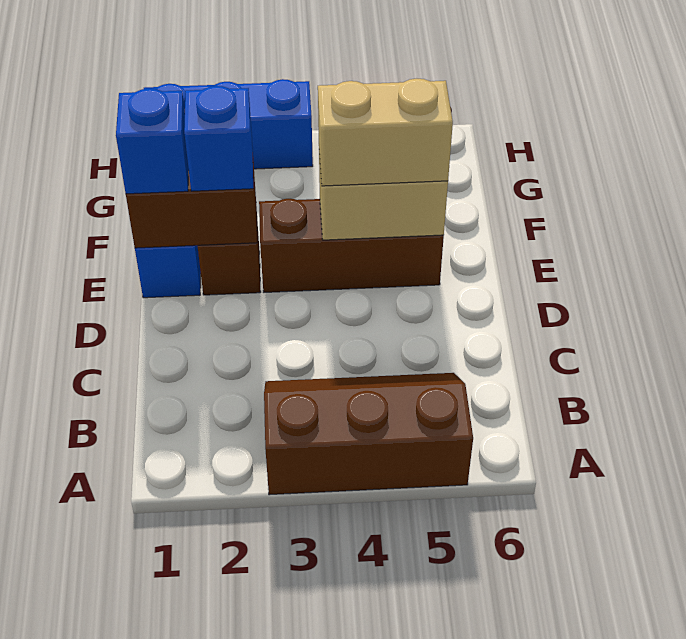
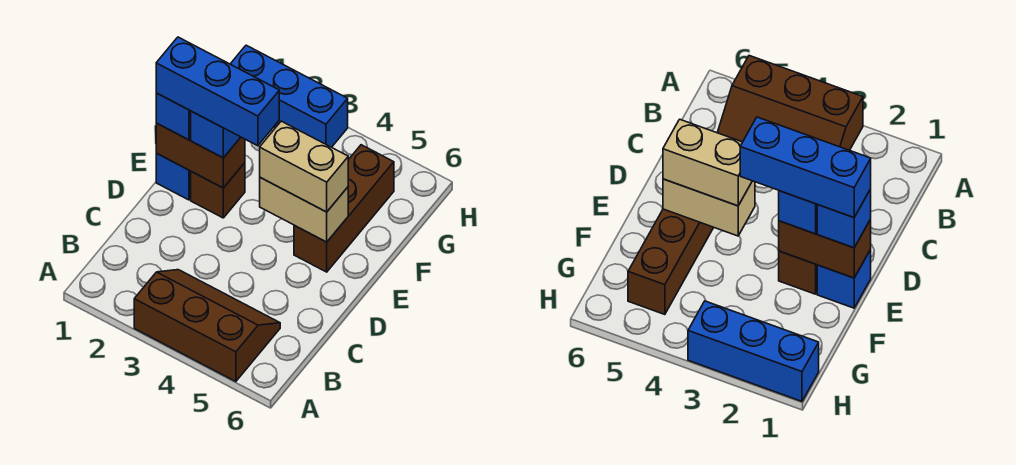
none -> blue 1x3 brick [156,37,279,146]
brown 1x3 brick [259,199,444,292] -> brown 1x3 brick turned to [294,145,394,272]

